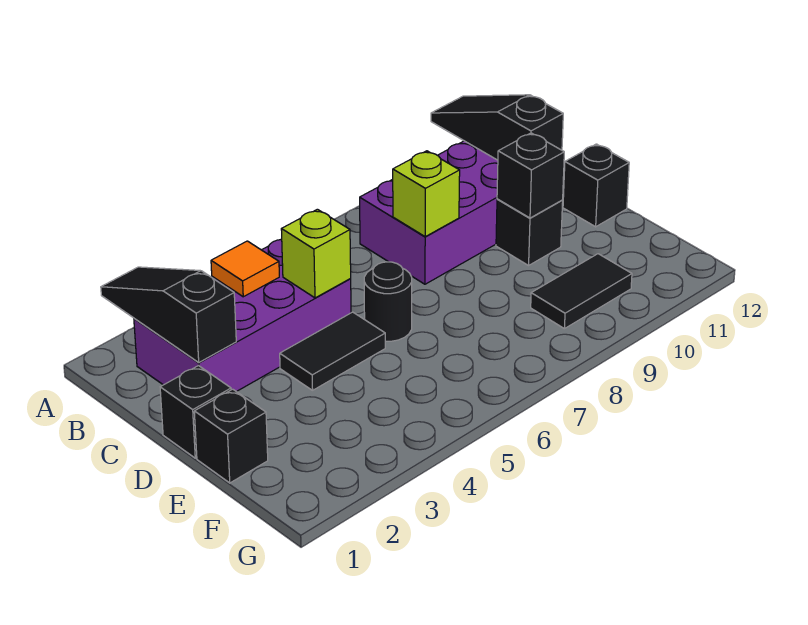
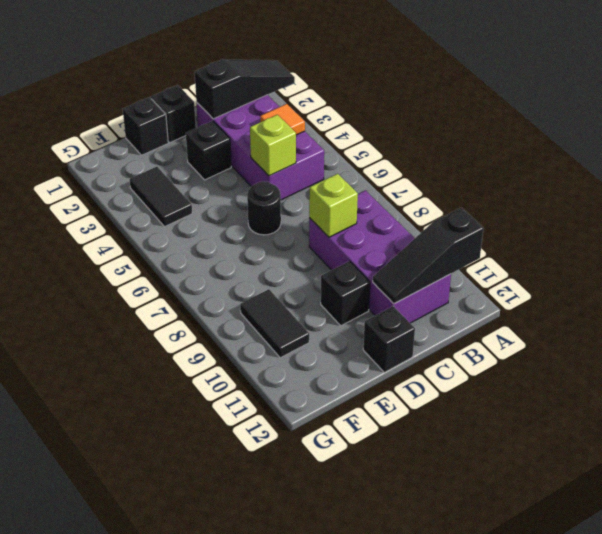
black 1x3 slope [431,95,563,160] -> black 1x3 slope turned to [373,208,484,304]
black 1x2 tile [280,312,385,390] -> black 1x2 tile moved to [130,167,192,227]
black 1x1 brick [497,133,564,218] -> black 1x1 brick moved to [186,121,231,180]

